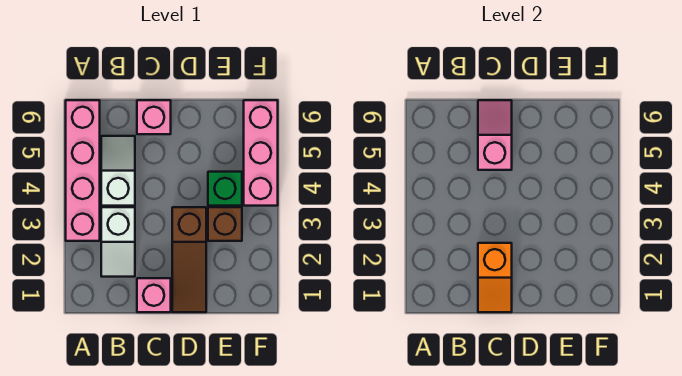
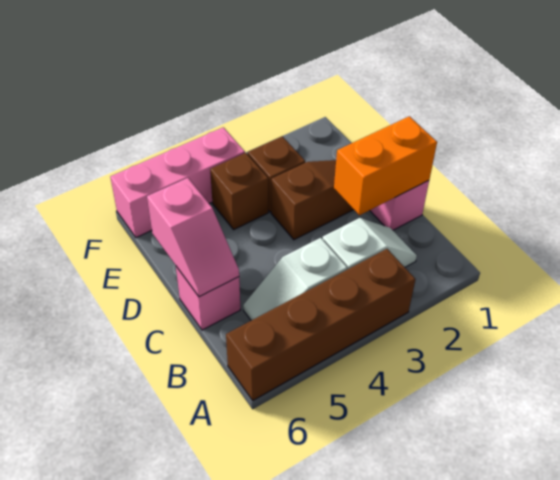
pink 1x4 brick [66,100,100,241] -> brown 1x4 brick [226,249,415,400]
orange 1x2 slope [478,243,512,312] -> orange 1x2 brick [334,116,437,215]
pink 1x2 slope [478,100,512,170] -> pink 1x2 slope turned to [147,178,239,297]
green 1x1 brick [208,172,242,206] -> brown 1x1 brick [210,153,268,229]

